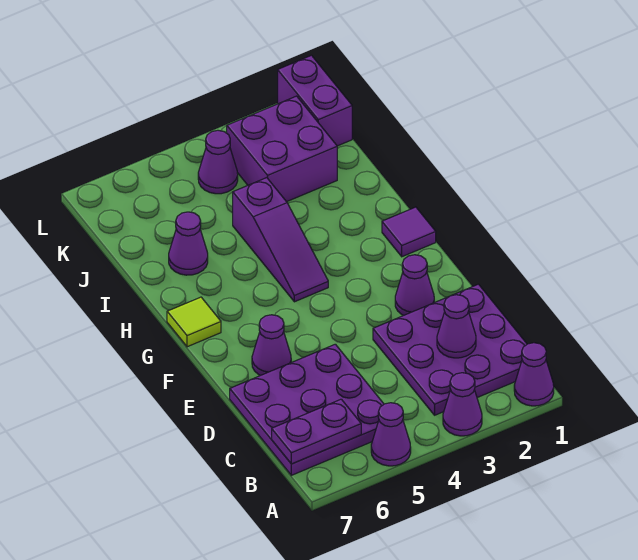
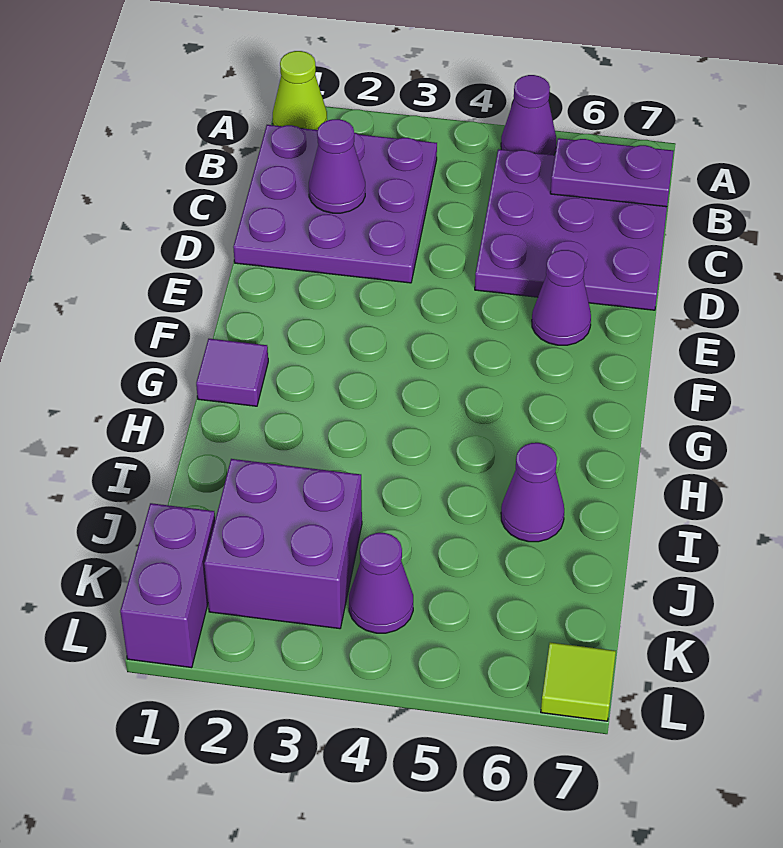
purple 1x1 cone [514,343,554,406] -> lime 1x1 cone [273,51,327,130]
purple 1x1 cone [443,373,482,436] -> none
purple 1x1 cone [395,255,434,315] -> none
purple 1x3 slope [233,178,328,302] -> none
lime 1x1 tile [167,297,221,347] -> lime 1x1 tile moved to [541,642,616,721]

